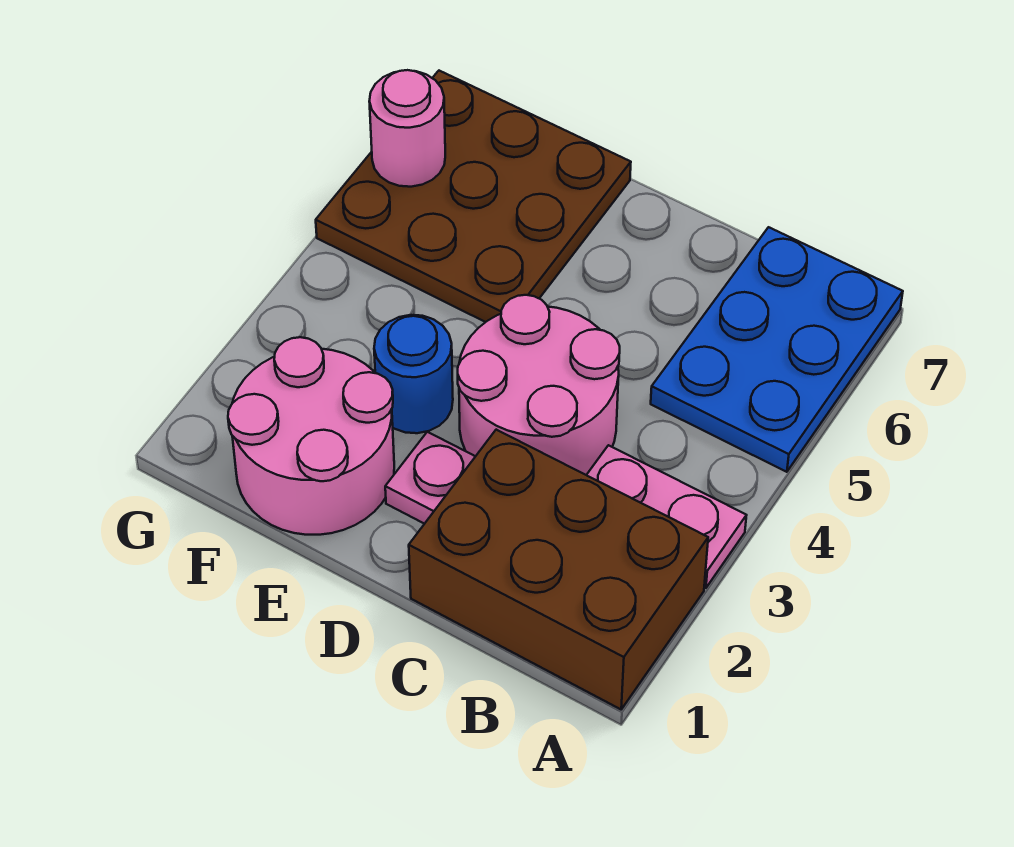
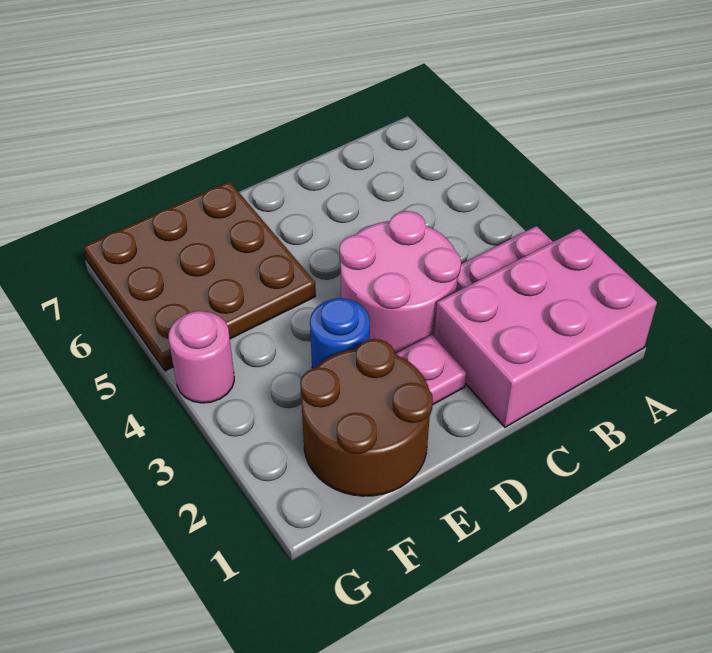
brown 2x3 brick [409,430,708,709] -> pink 2x3 brick [434,229,657,427]
blue 2x3 plate [651,227,903,472] -> none
pink 2x2 round brick [228,337,394,535] -> brown 2x2 round brick [300,339,433,496]
pink 1x1 round brick [369,70,445,187] -> pink 1x1 round brick moved to [169,311,234,403]

